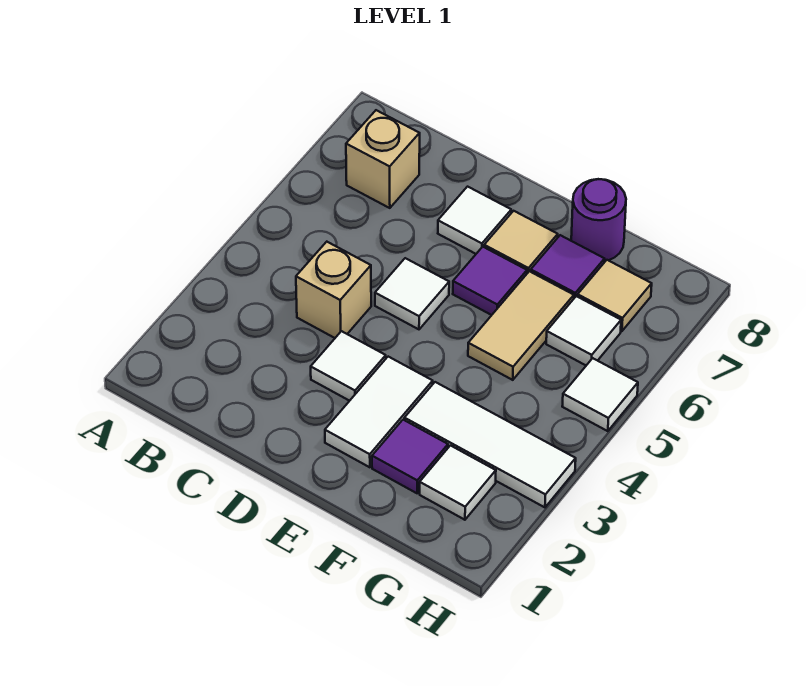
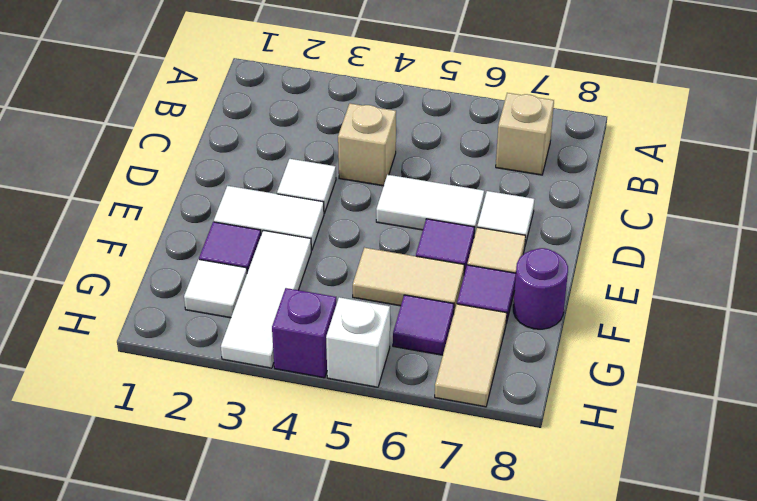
white 1x1 tile [375,258,449,329] -> white 1x2 tile [376,175,484,236]
white 1x1 tile [546,296,621,365] -> purple 1x1 tile [393,295,454,355]
tan 1x1 tile [578,260,652,331] -> tan 1x2 tile [435,304,507,407]
none -> purple 1x1 brick [272,288,336,378]
white 1x1 tile [562,358,638,431] -> white 1x1 brick [326,297,390,387]

